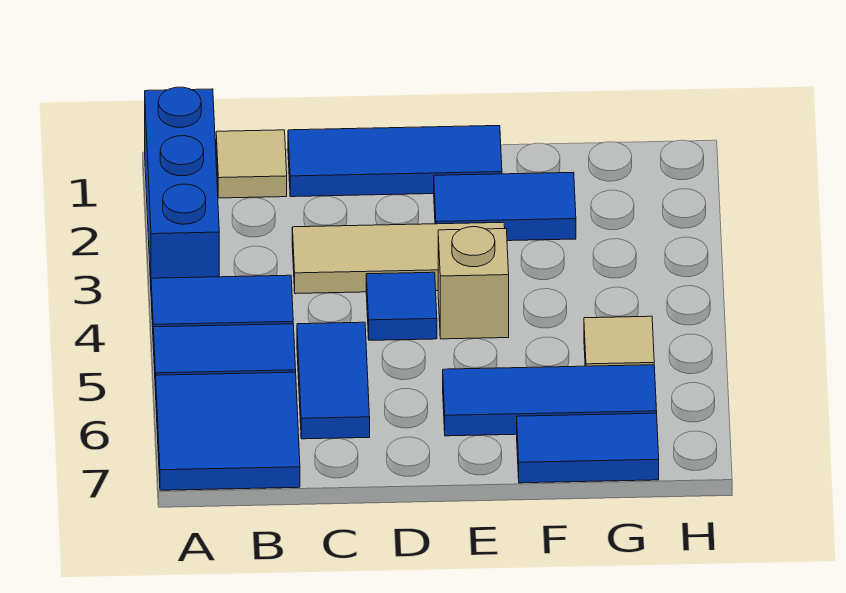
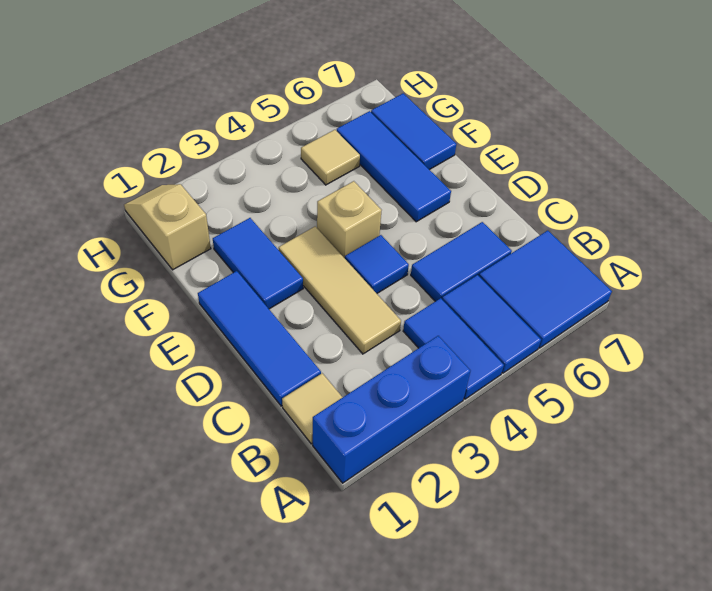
none -> tan 1x2 slope [124,184,211,270]

